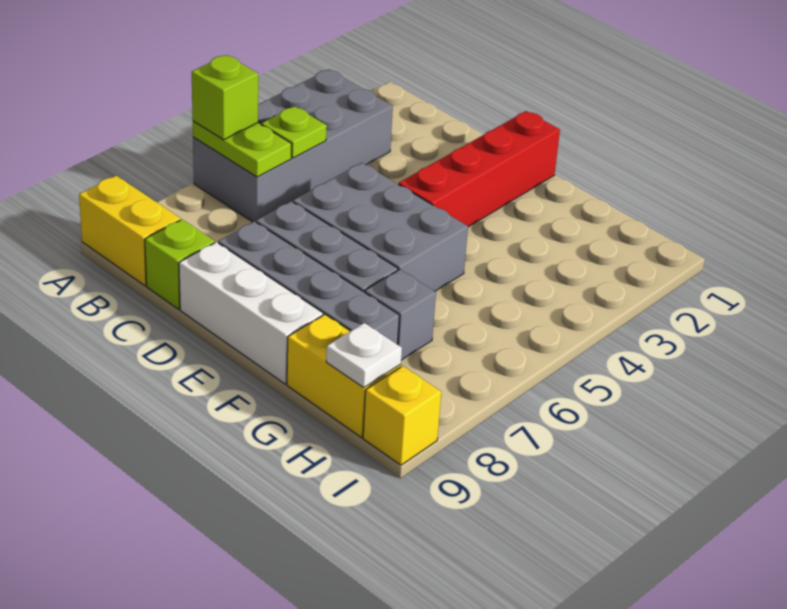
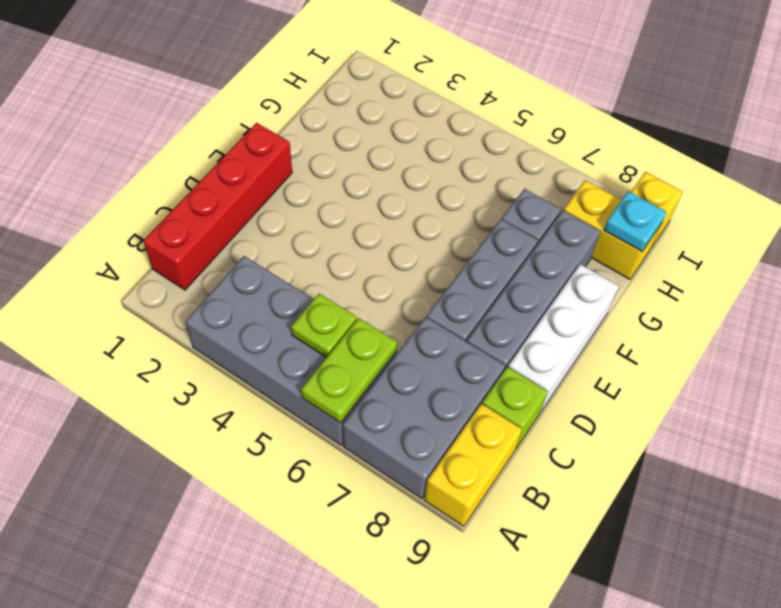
lime 1x1 brick [192,55,258,140] -> none
grey 2x3 brick [293,163,468,291] -> grey 2x3 brick moved to [343,317,505,499]
red 1x4 brick [398,111,560,227] -> red 1x4 brick turned to [143,123,292,290]
yellow 1x2 brick [287,315,401,437] -> yellow 1x2 brick turned to [564,180,662,279]
white 1x1 plate [326,323,402,387] -> cyan 1x1 plate [604,191,666,251]

